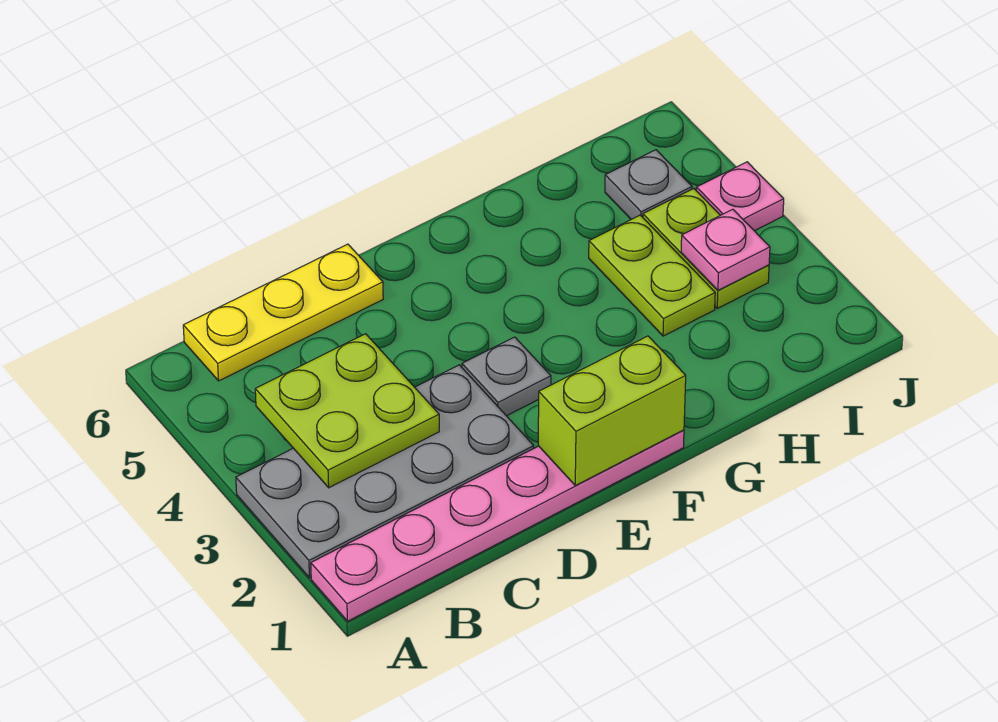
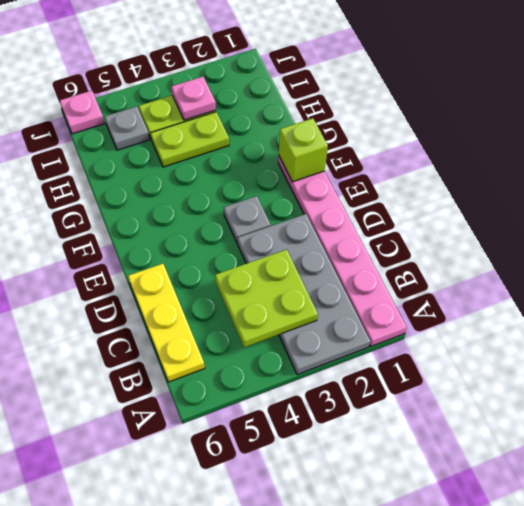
lime 1x2 brick [538,336,686,486] -> lime 1x1 brick [279,118,328,182]
pink 1x1 plate [696,162,784,231] -> pink 1x1 plate moved to [60,91,104,134]

